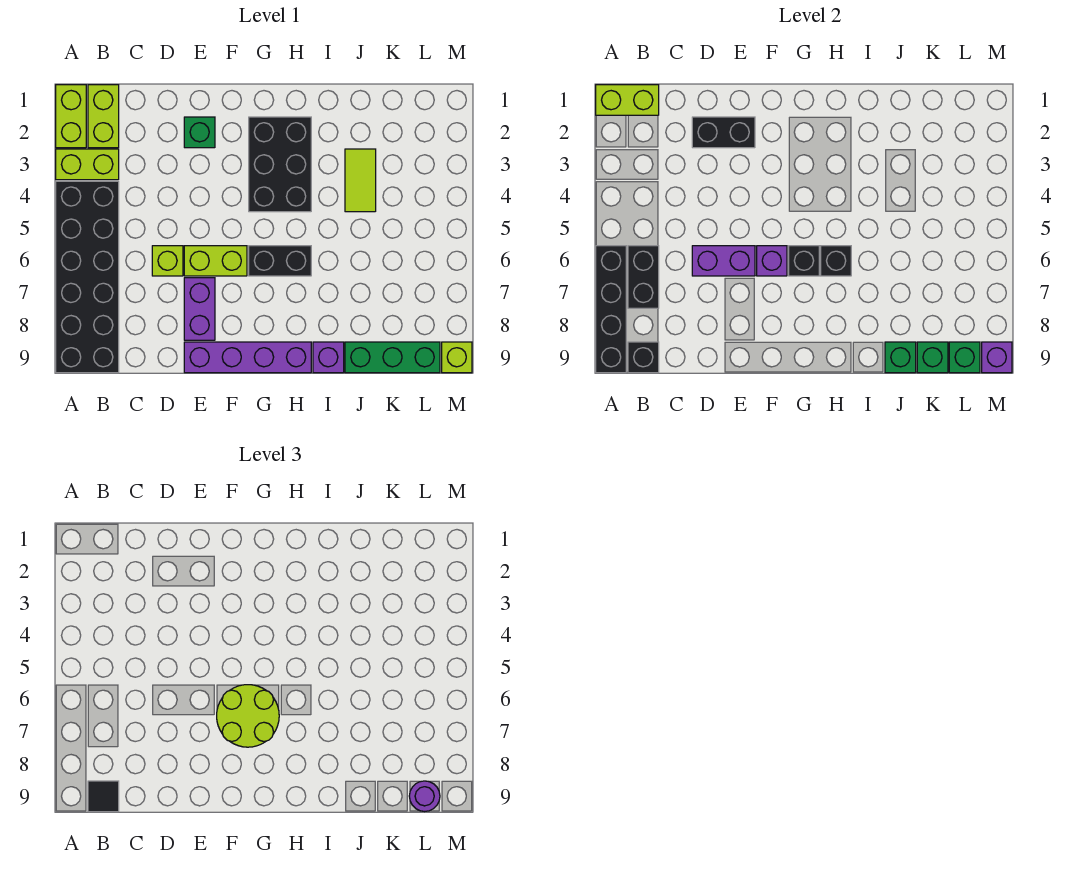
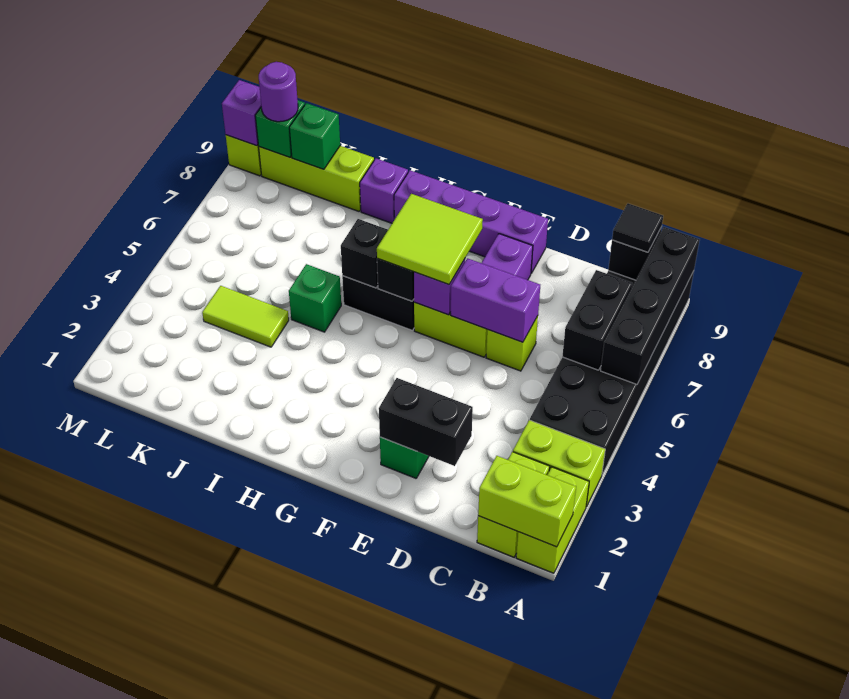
lime 2x2 round brick [217,685,279,747] -> lime 2x2 tile [377,194,483,284]
black 2x3 brick [249,117,311,212] -> none
lime 1x2 tile [345,149,376,212] -> lime 1x2 tile turned to [202,286,289,347]
green 1x3 brick [345,342,440,373] -> lime 1x3 brick [259,146,374,211]
green 1x1 brick [885,342,916,373] -> green 1x1 brick moved to [289,264,341,332]

